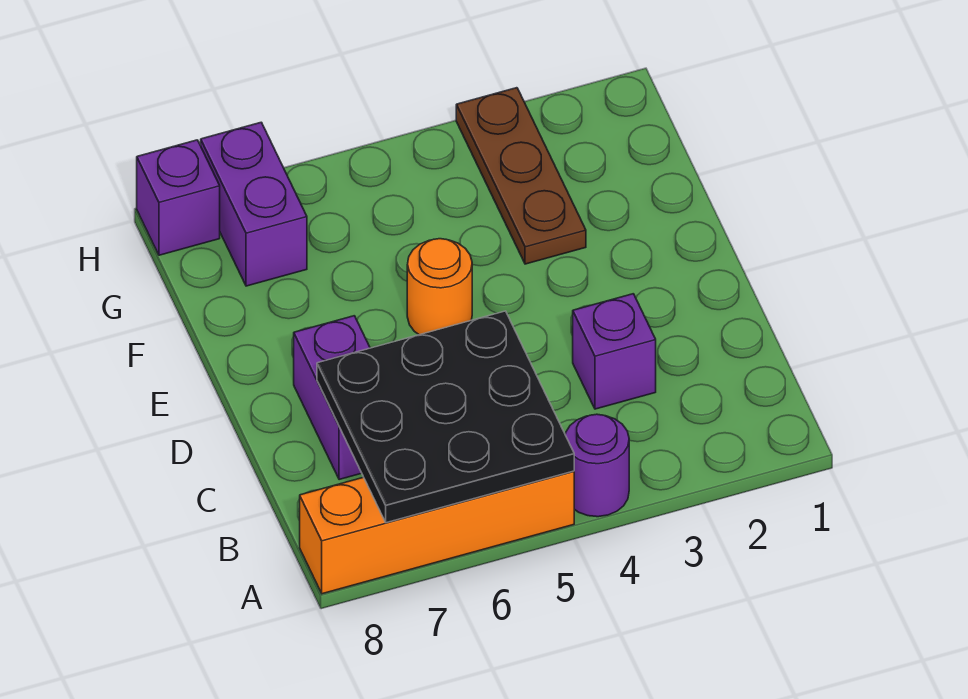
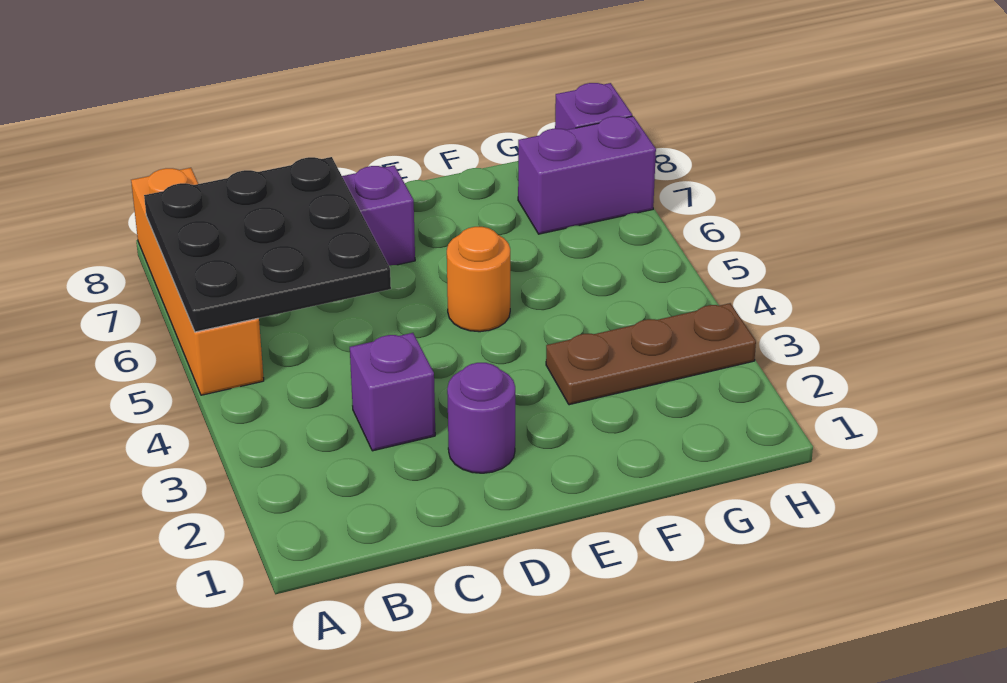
purple 1x1 round brick [565,414,629,517] -> purple 1x1 round brick moved to [447,363,515,473]

